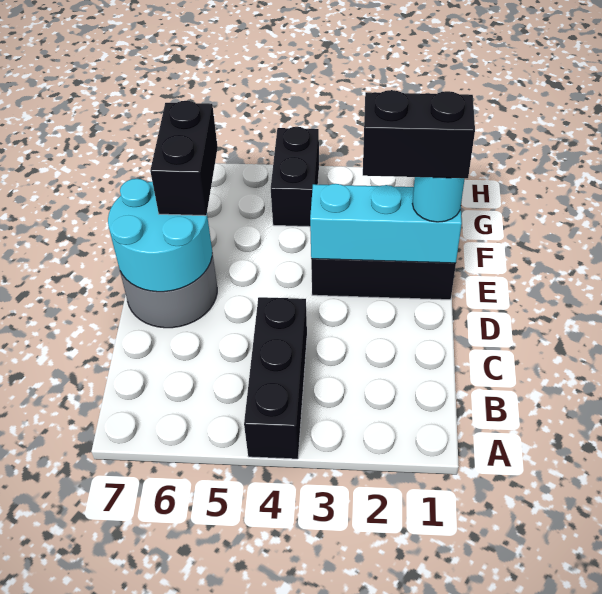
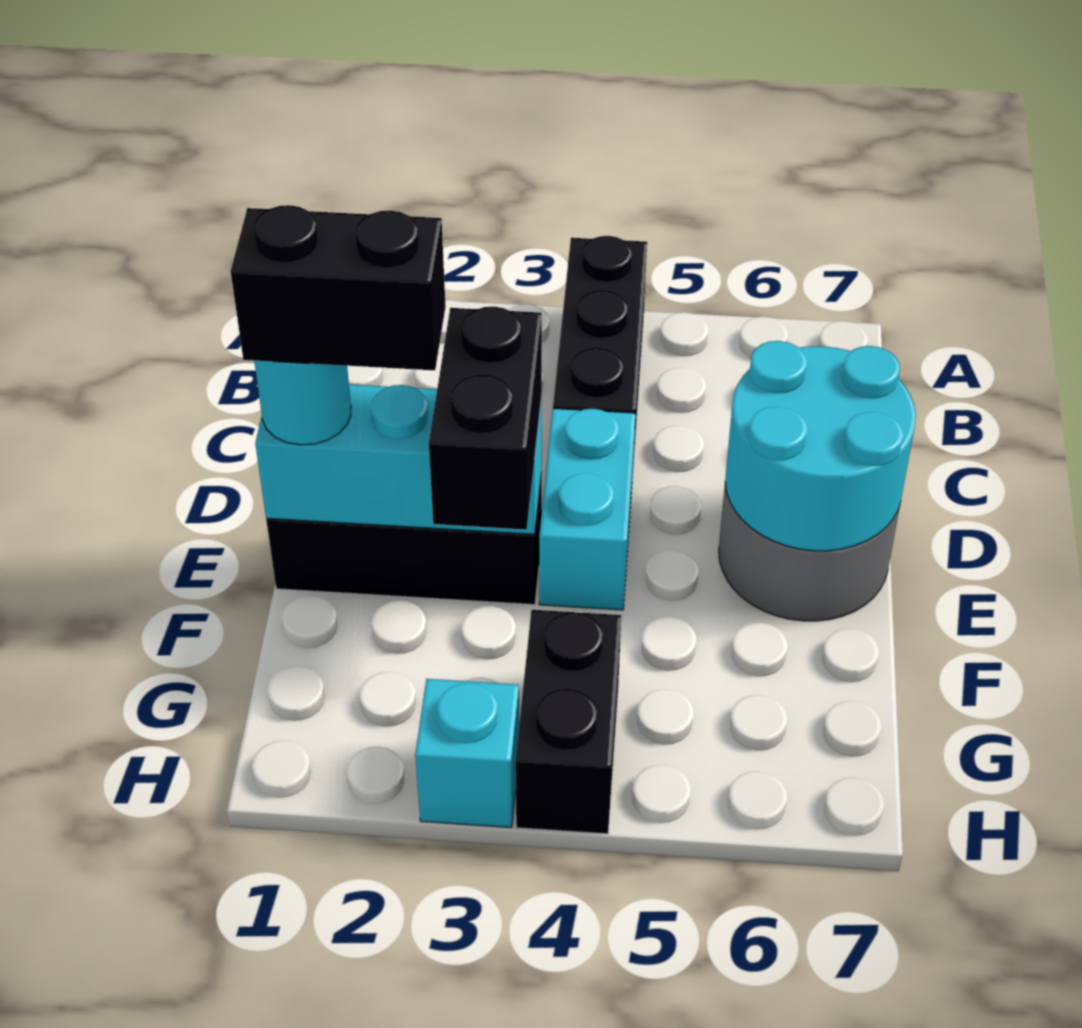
none -> cyan 1x2 brick [539,408,635,610]
black 1x2 brick [150,101,218,216] -> black 1x2 brick moved to [429,306,542,530]
none -> cyan 1x1 brick [415,679,519,827]

